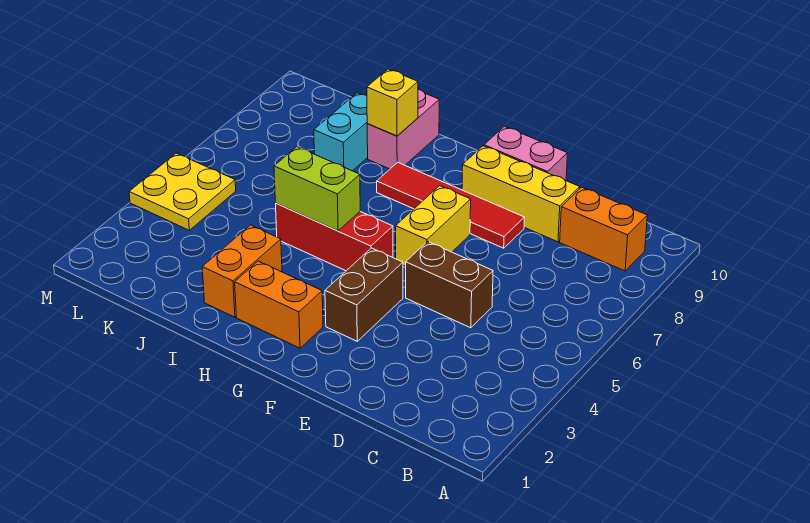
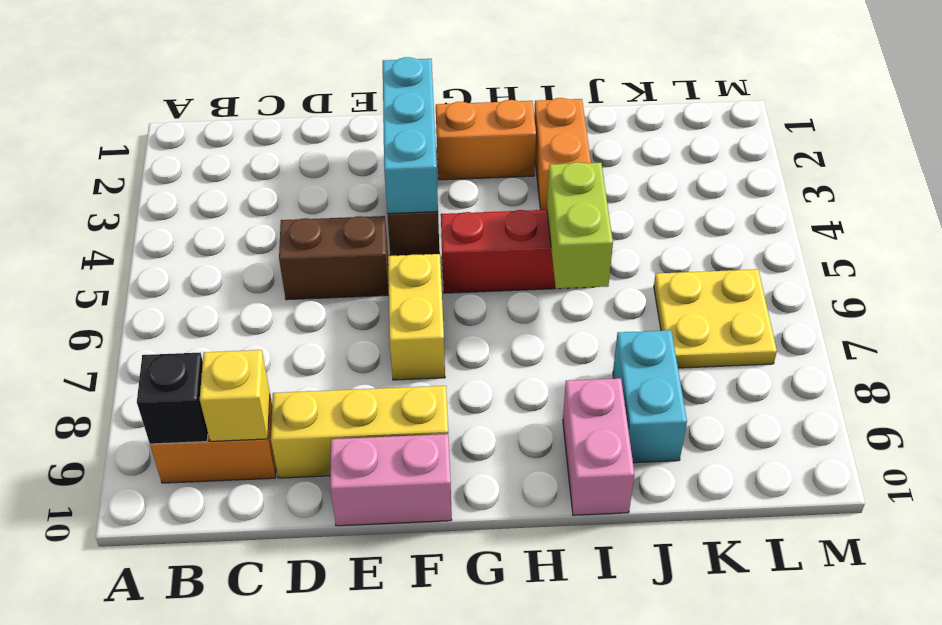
none -> black 1x1 brick [137,353,208,444]
red 1x4 tile [377,162,525,248] -> none
none -> cyan 1x3 brick [383,57,438,214]
lime 1x2 brick [274,147,360,231] -> lime 1x2 brick turned to [547,162,613,289]
yellow 1x1 brick [367,69,418,136] -> yellow 1x1 brick moved to [200,350,270,441]
yellow 2x2 plate [129,153,236,230] -> yellow 2x2 plate moved to [654,269,777,368]

